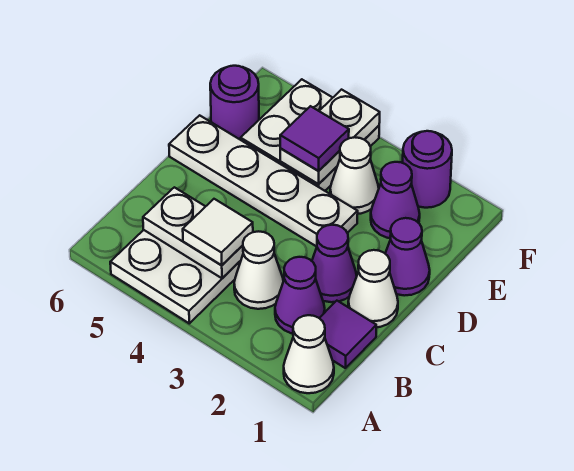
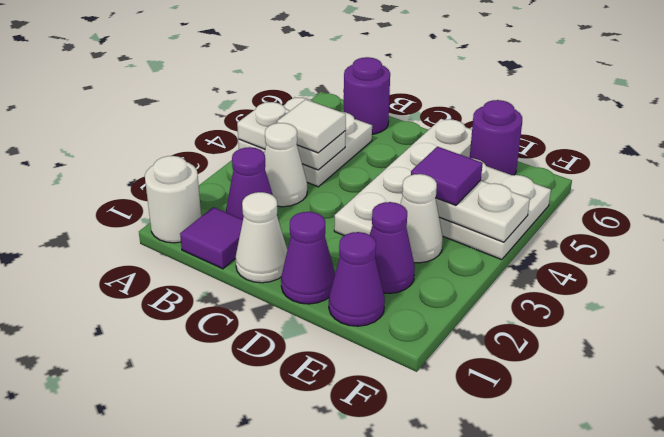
white 1x1 cone [284,315,334,393] -> white 1x1 round brick [145,156,201,243]
white 1x2 plate [143,187,243,278] -> white 1x2 plate turned to [237,102,346,170]
purple 1x1 cone [312,225,357,302] -> purple 1x1 cone moved to [329,232,385,326]
purple 1x1 round brick [403,131,452,208] -> purple 1x1 round brick moved to [344,57,390,134]

